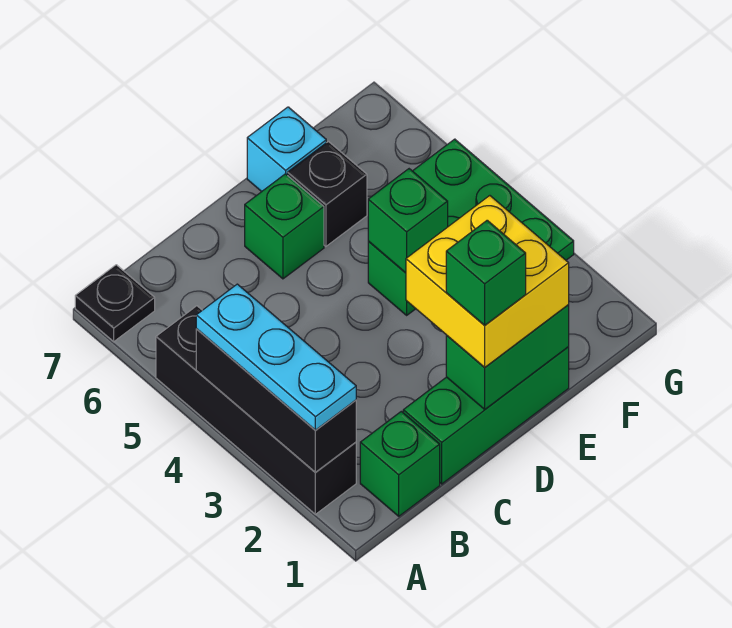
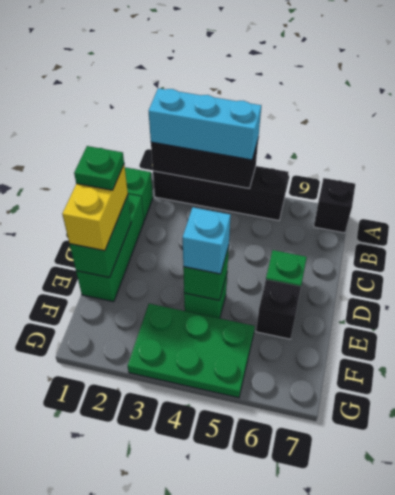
cyan 1x3 plate [196,284,356,430] -> cyan 1x3 brick [149,88,261,160]
black 1x1 plate [75,265,155,342] -> black 1x1 brick [314,178,355,233]
yellow 2x2 brick [406,196,569,367] -> yellow 1x2 brick [62,165,128,251]
green 1x1 brick [446,220,526,325] -> green 1x1 plate [74,146,124,190]
cyan 1x1 brick [247,107,326,192] -> cyan 1x1 brick moved to [183,207,231,274]

